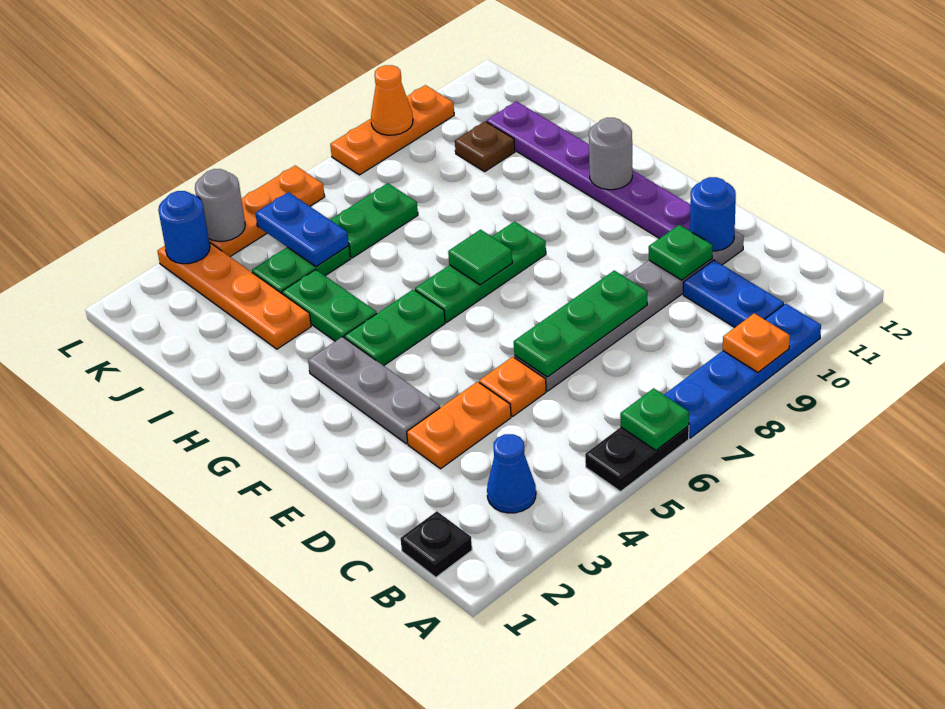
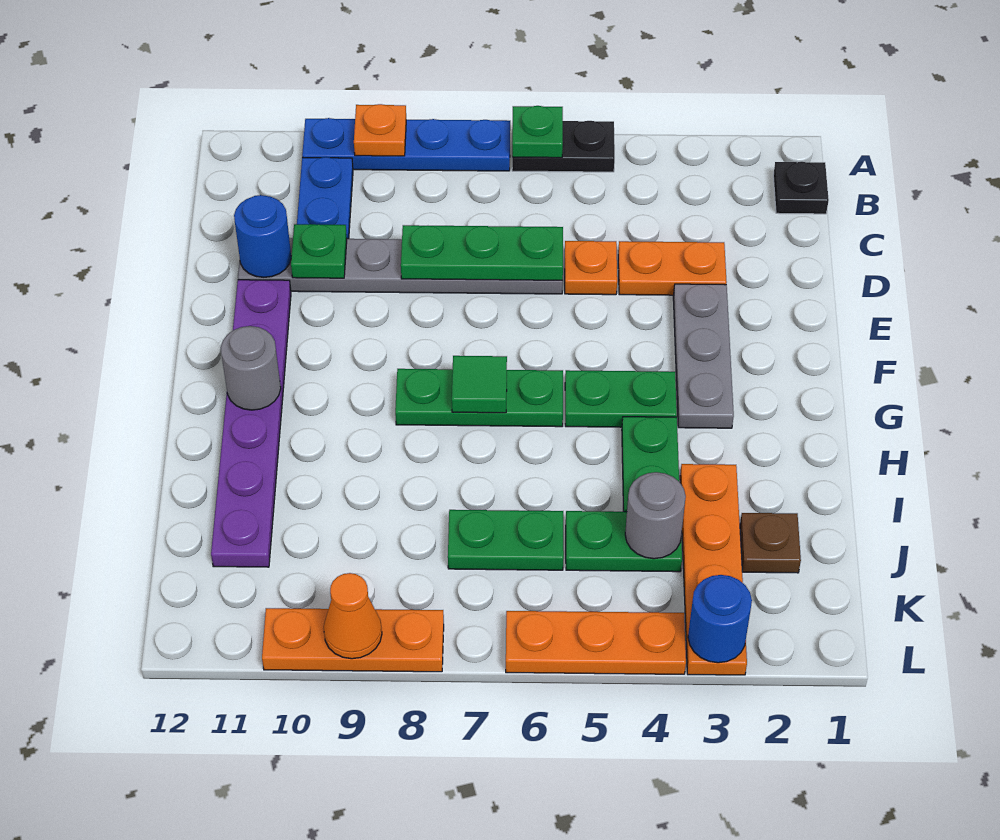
blue 1x1 cone [487,434,536,513] -> none
blue 1x2 plate [255,192,349,266] -> none
brown 1x1 plate [455,121,515,172] -> brown 1x1 plate moved to [740,513,801,573]
grey 1x1 round brick [195,169,245,241] -> grey 1x1 round brick moved to [625,472,686,559]

